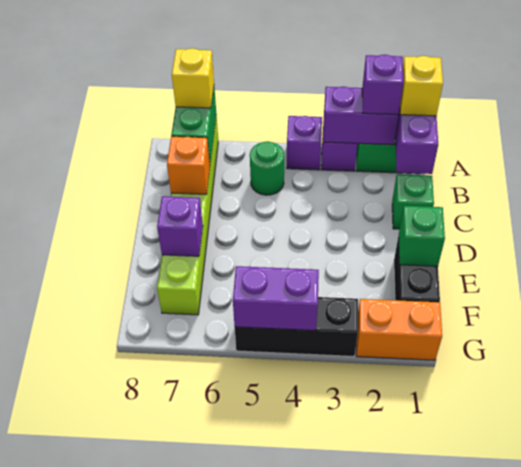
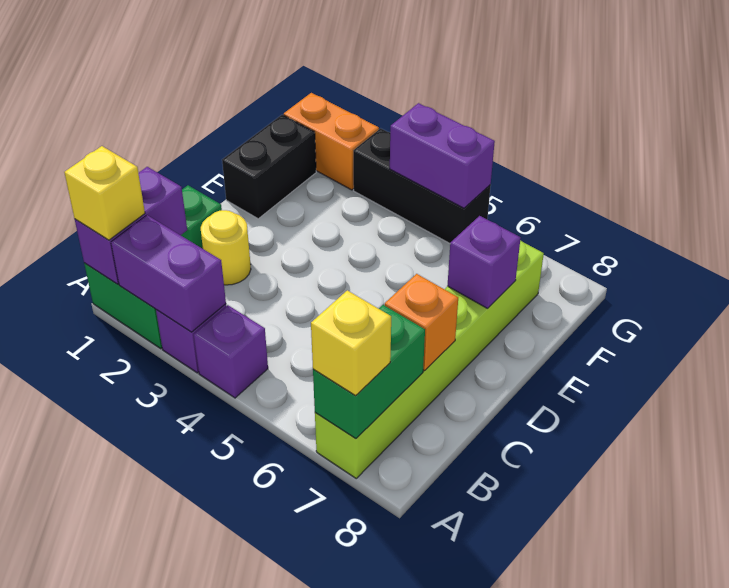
purple 1x1 brick [362,55,404,115] -> none
green 1x1 round brick [250,141,284,195] -> none
none -> yellow 1x1 round brick [201,210,251,285]
green 1x1 brick [399,206,445,266] -> none

